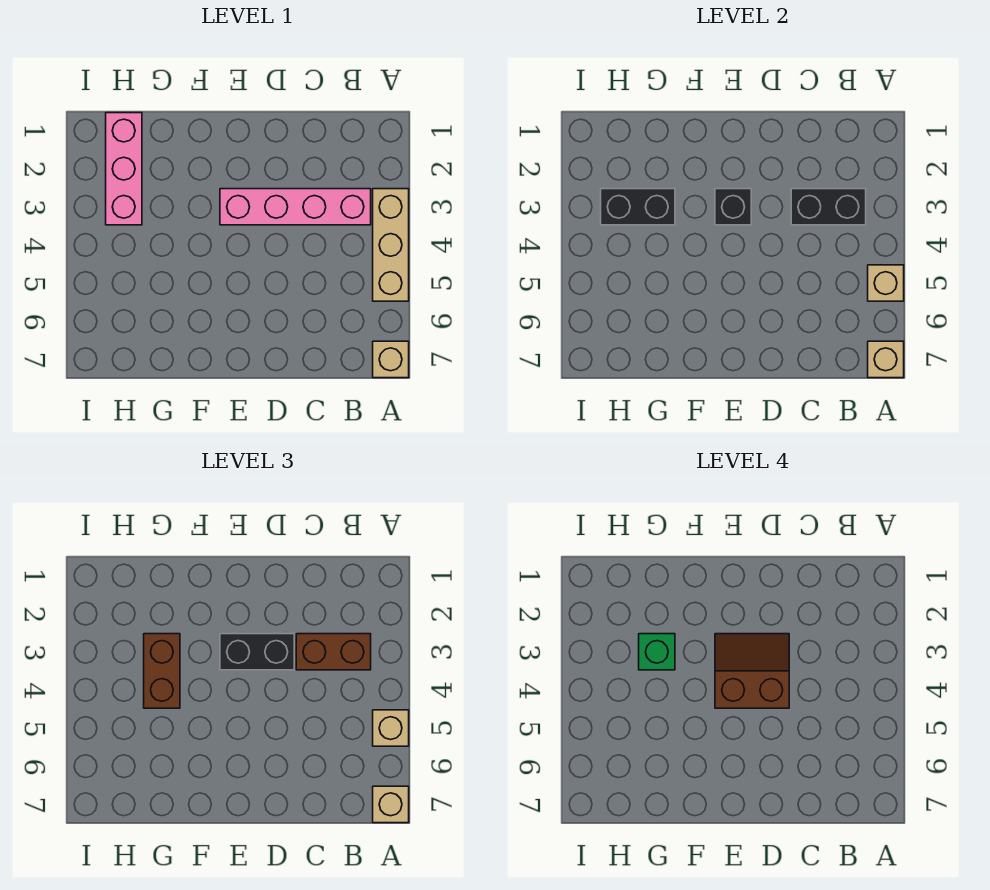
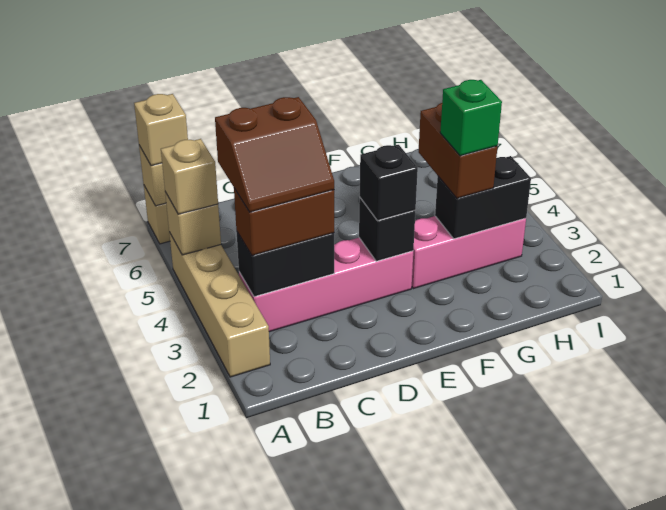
tan 1x3 brick [373,189,409,301] -> tan 1x4 brick [169,232,270,377]
black 1x2 brick [220,634,294,670] -> black 1x1 brick [360,145,418,221]
brown 2x2 slope [715,634,789,708] -> brown 2x2 slope moved to [215,97,334,212]
pink 1x3 brick [106,113,142,225] -> pink 1x3 brick turned to [412,216,526,289]

